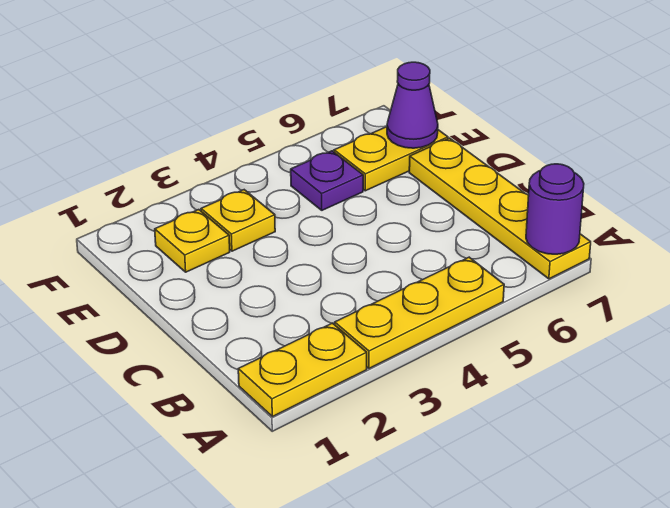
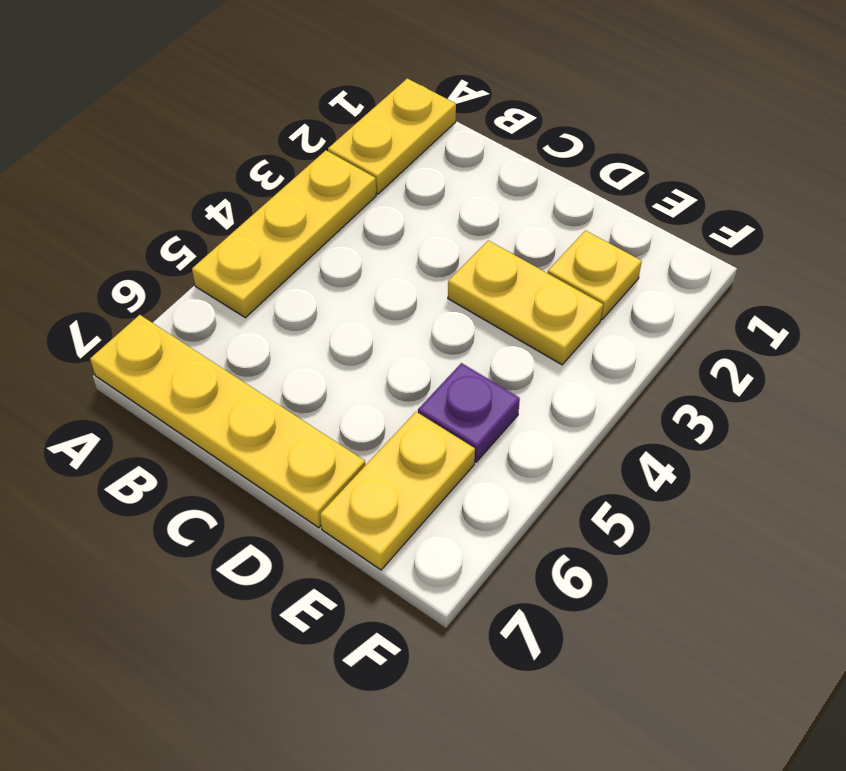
purple 1x1 round brick [526,164,584,254] -> none
yellow 1x1 plate [201,190,275,251] -> yellow 1x2 plate [448,241,603,365]
purple 1x1 cone [387,62,438,148] -> none

